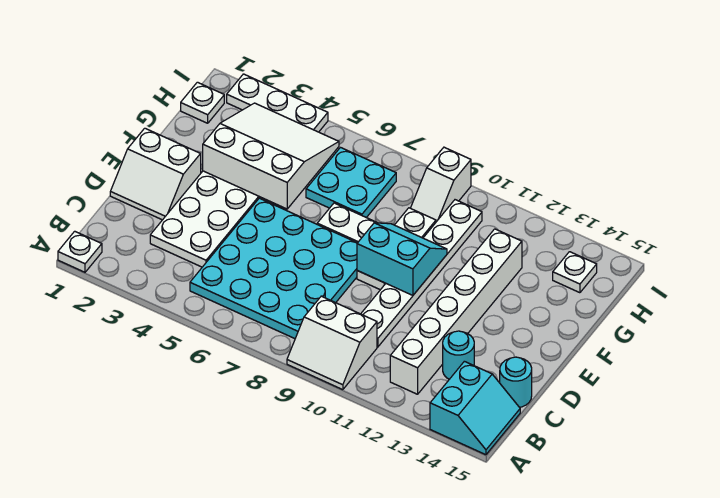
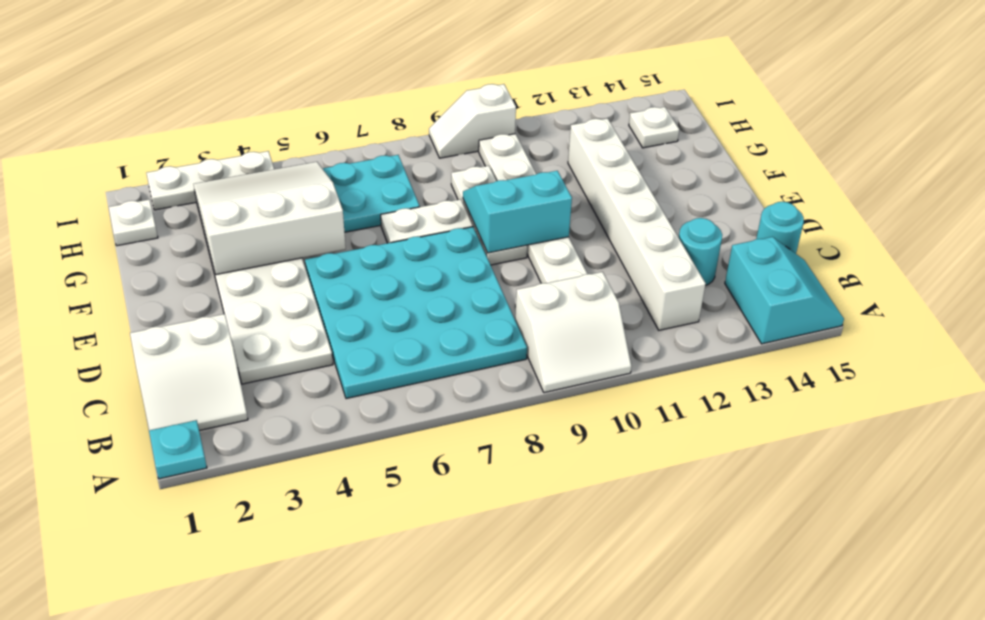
white 1x1 plate [58,231,102,272] -> cyan 1x1 plate [149,420,207,479]
white 2x2 slope [110,128,201,220] -> white 2x2 slope moved to [130,314,248,431]
white 1x2 slope [411,147,471,222] -> white 1x2 slope turned to [429,84,516,158]

